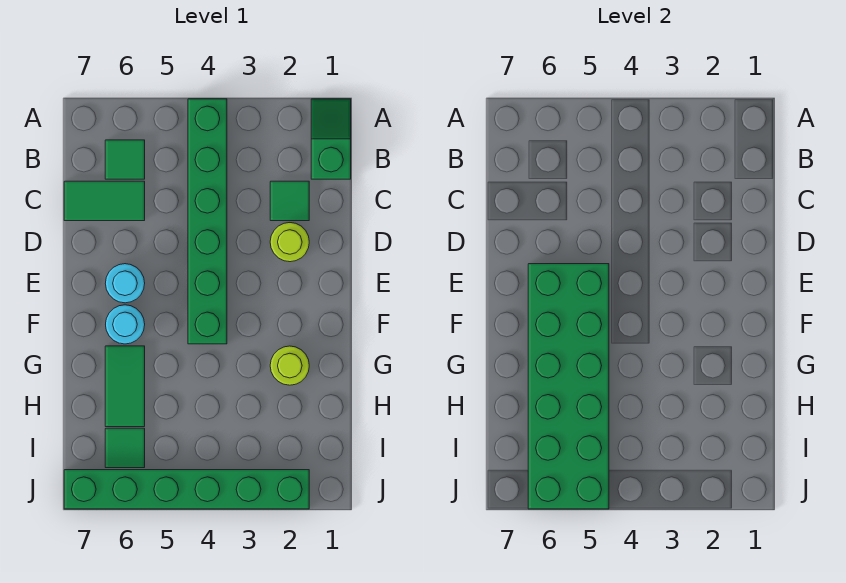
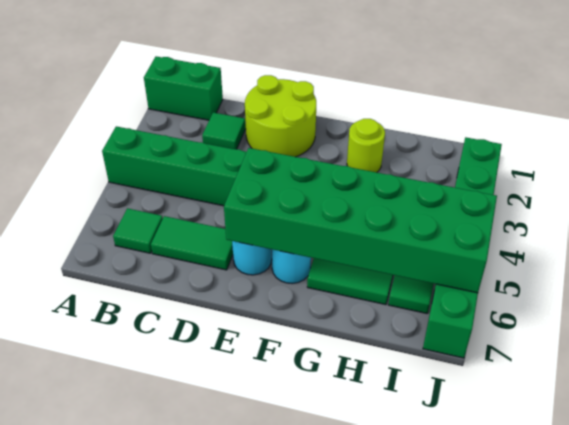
green 1x2 slope [311,99,351,179] -> green 1x2 brick [144,56,223,120]
green 1x2 tile [64,181,145,221] -> green 1x2 tile turned to [151,216,233,270]
lime 1x1 round brick [270,223,309,262] -> lime 2x2 round brick [245,75,316,157]

